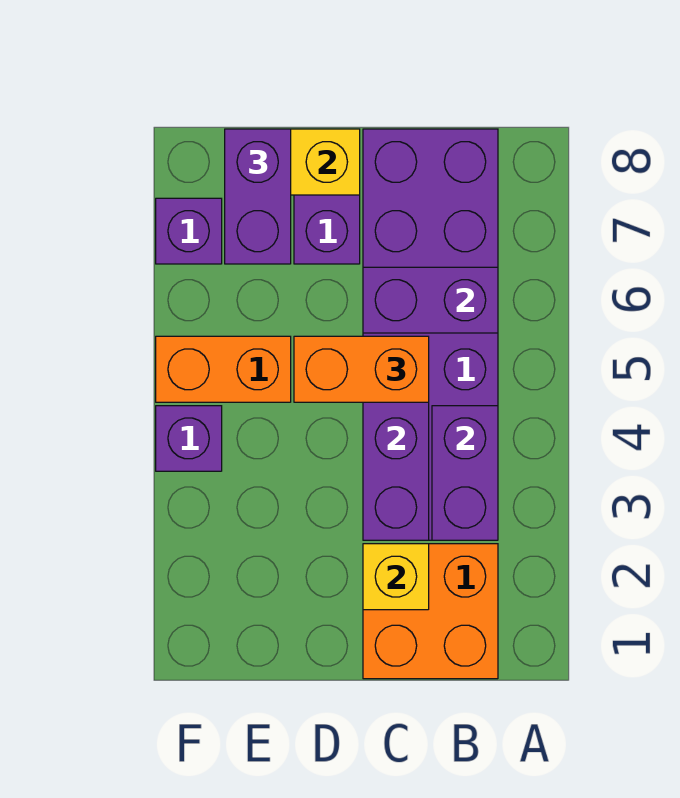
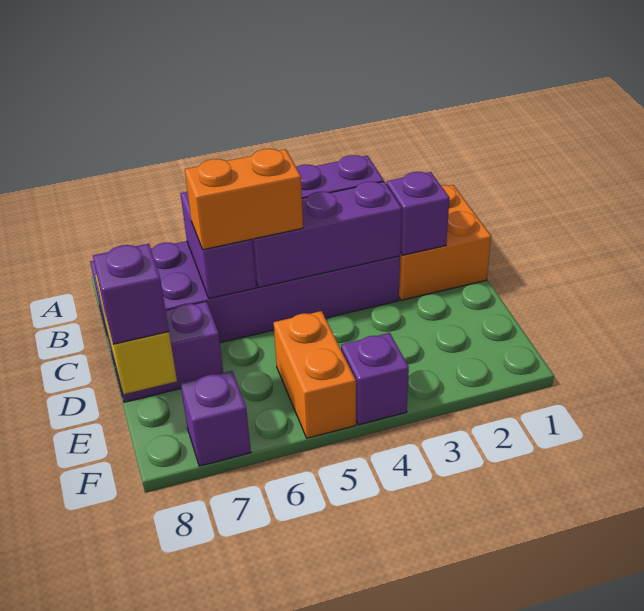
yellow 1x1 brick [363,544,429,610] -> purple 1x1 brick [387,172,450,255]
orange 1x2 brick [294,336,429,402] -> orange 1x2 brick turned to [185,149,303,250]
purple 1x2 brick [225,129,291,264] -> purple 1x1 brick [93,244,169,344]

